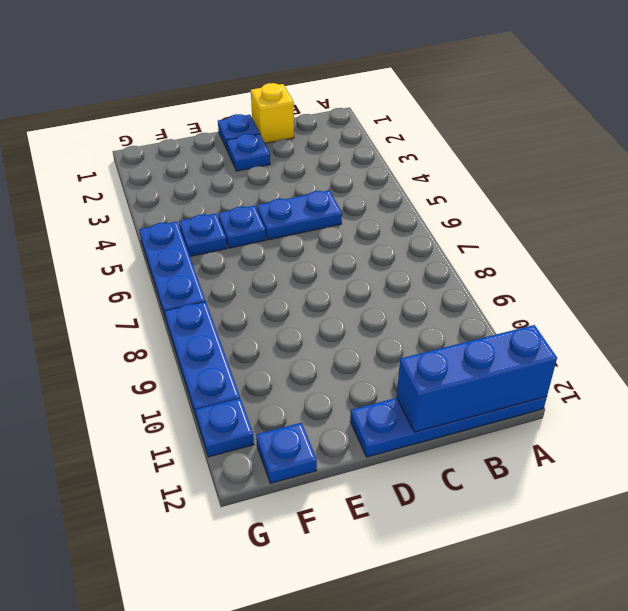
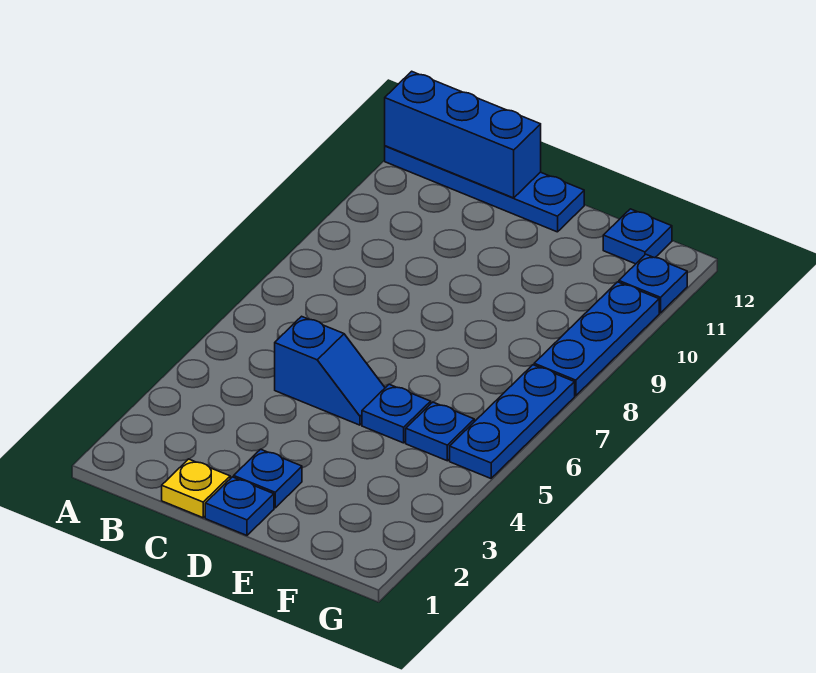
yellow 1x1 brick [251,83,294,143] -> yellow 1x1 plate [162,459,230,518]
blue 1x2 plate [257,190,342,240] -> blue 1x2 slope [275,316,385,425]

